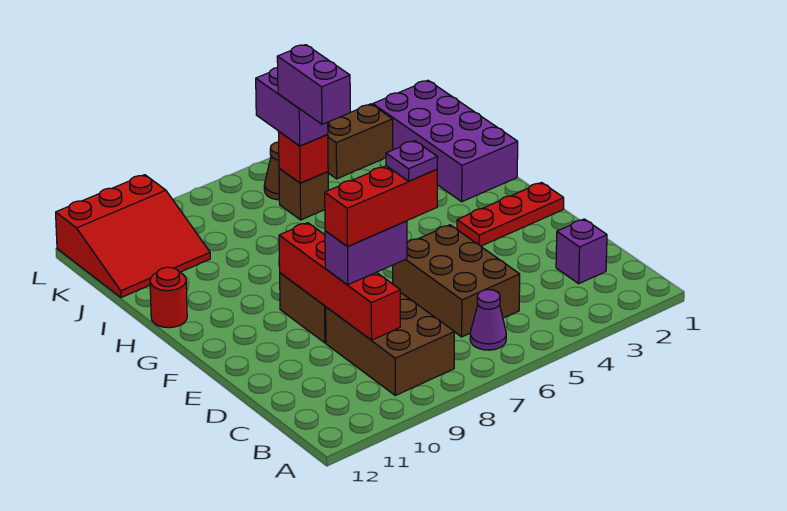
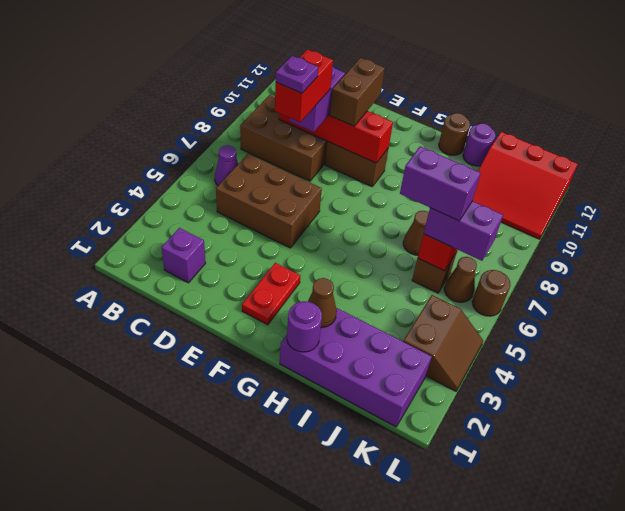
red 1x3 brick [325,166,437,247] -> red 1x2 brick [275,49,333,122]
none -> brown 1x2 brick [330,58,385,126]
red 1x3 plate [457,183,564,246] -> red 1x2 plate [242,263,300,325]
none -> purple 1x1 round brick [287,301,322,352]
none -> brown 1x1 cone [308,278,337,328]
red 1x1 round brick [150,267,187,328] -> brown 1x1 round brick [439,113,470,155]
none -> brown 1x1 cone [403,211,429,255]
none -> purple 1x1 round brick [463,123,496,166]
red 3x3 slope [56,175,210,298] -> red 3x3 slope turned to [473,132,578,239]
none -> brown 1x1 round brick [472,270,510,316]

